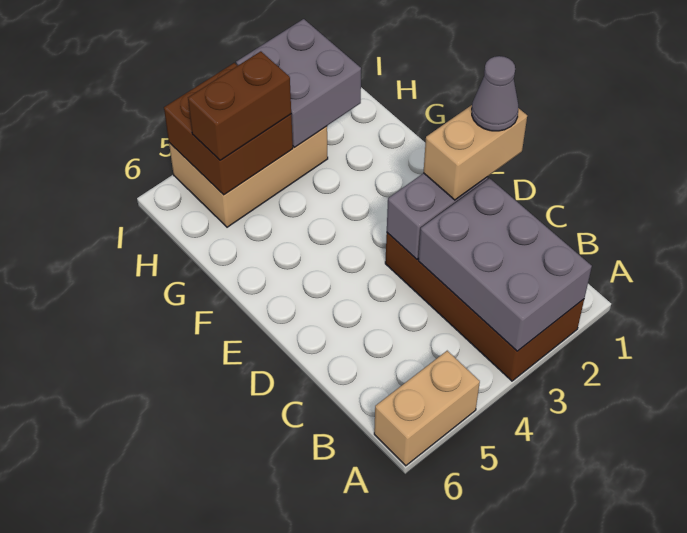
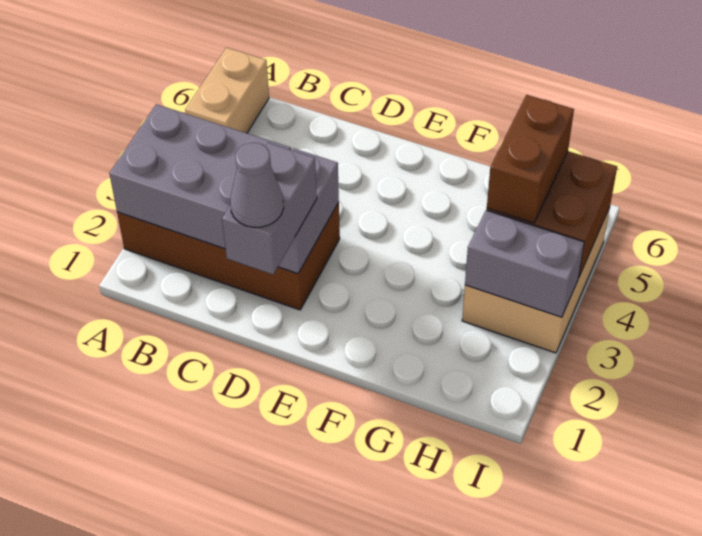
tan 1x2 brick [423,105,527,200] -> grey 1x2 brick [222,143,317,274]
grey 2x2 brick [236,19,361,147] -> grey 1x2 brick [465,210,584,317]

